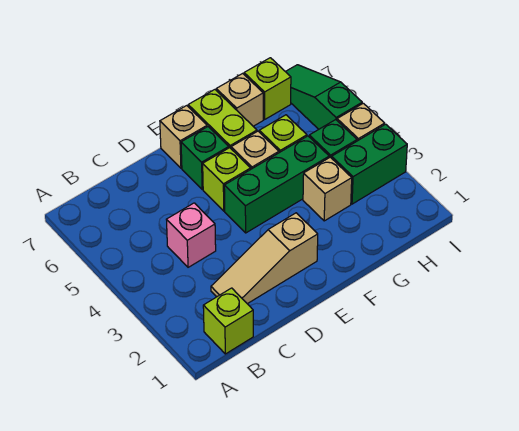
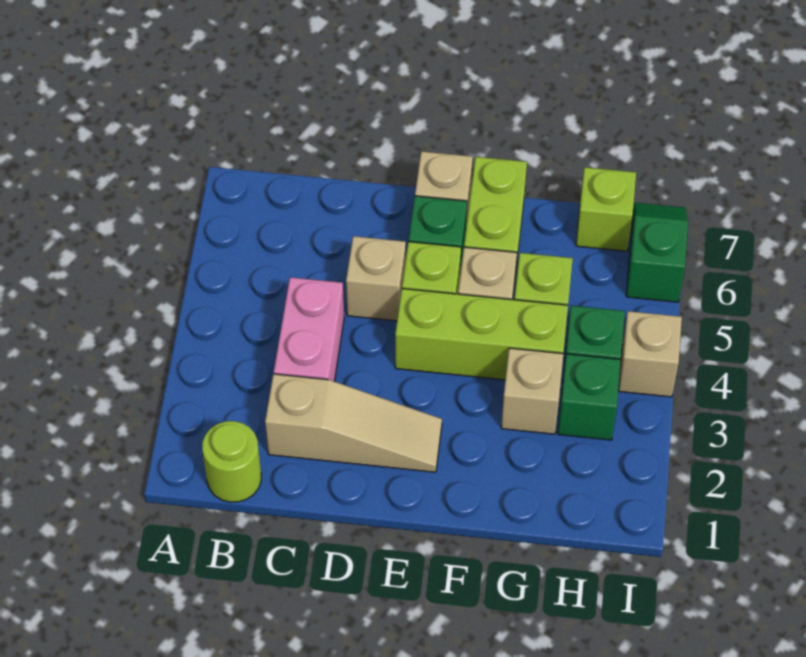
lime 1x1 brick [203,288,253,354] -> lime 1x1 round brick [202,421,261,502]
tan 1x3 slope [211,213,318,304] -> tan 1x3 slope turned to [265,374,442,472]
pink 1x1 brick [166,203,216,267] -> pink 1x2 brick [274,277,344,381]
green 1x3 brick [224,136,329,233] -> lime 1x3 brick [395,289,568,380]
tan 1x1 brick [216,73,263,126] -> tan 1x1 brick moved to [346,236,406,321]
green 1x2 brick [332,124,407,204] -> green 1x1 brick [558,354,621,440]
green 1x3 slope [285,65,362,129] -> green 1x2 slope [626,203,688,302]

